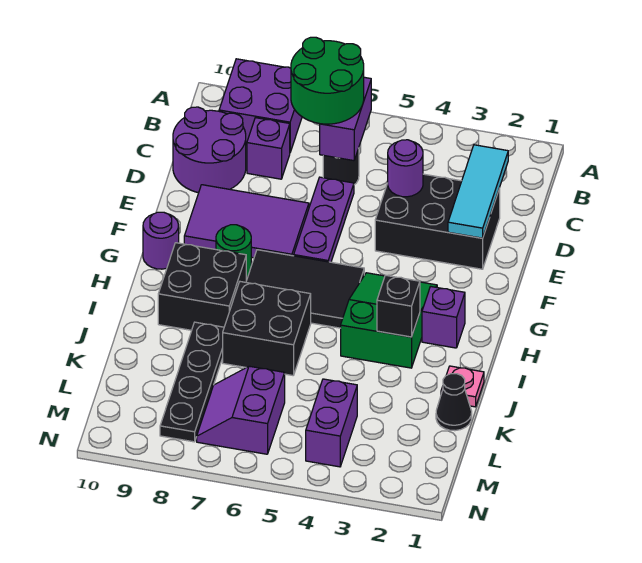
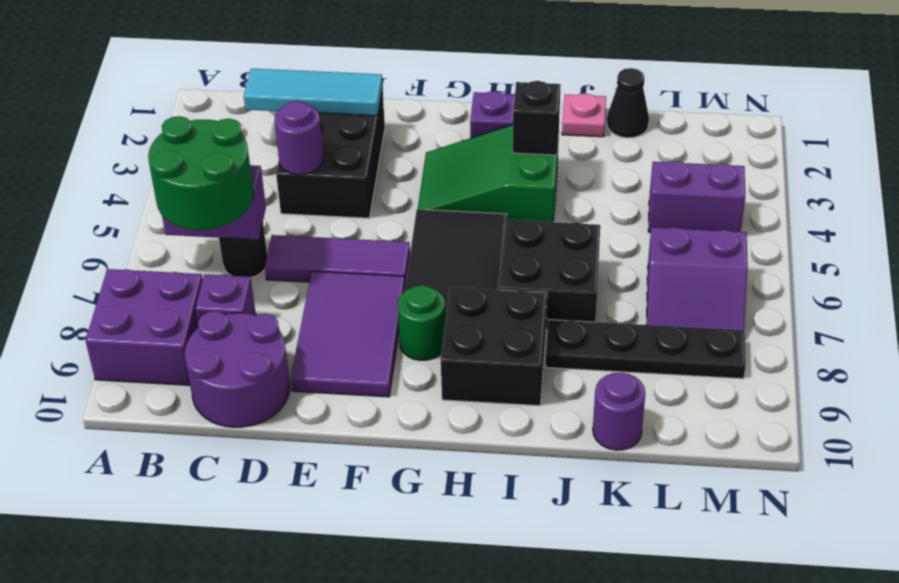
purple 1x3 plate [294,177,354,262] -> purple 1x3 tile [265,235,410,285]
purple 1x1 round brick [143,212,179,269] -> purple 1x1 round brick moved to [593,372,645,450]

